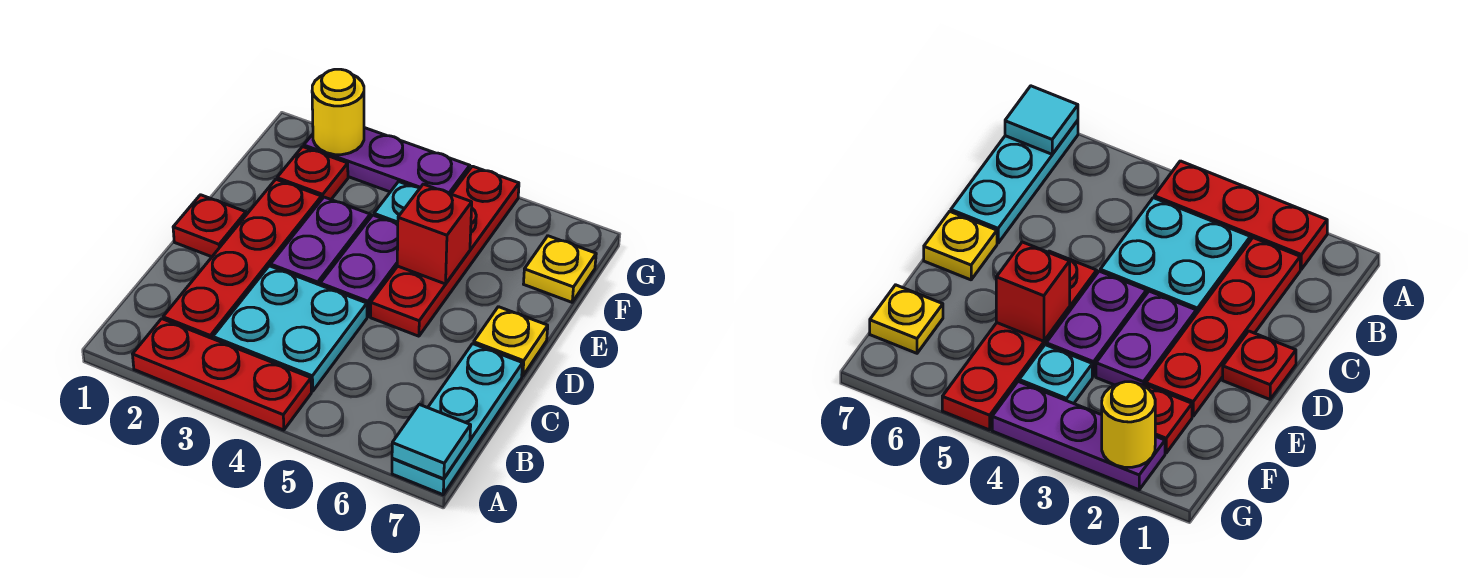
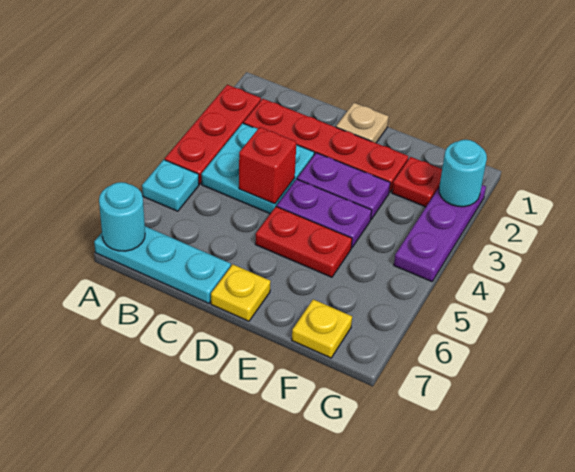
cyan 1x1 tile [392,404,471,479] -> cyan 1x1 round brick [99,182,145,251]
red 1x1 plate [173,195,246,257] -> tan 1x1 plate [336,103,389,143]
red 1x4 plate [371,166,519,336] -> red 1x2 plate [255,207,352,277]
red 1x1 brick [397,184,472,284] -> red 1x1 brick moved to [239,127,296,204]
cyan 1x1 plate [374,182,420,224] -> cyan 1x1 plate moved to [142,160,199,211]
yellow 1x1 round brick [312,69,364,155] -> cyan 1x1 round brick [439,140,487,207]

